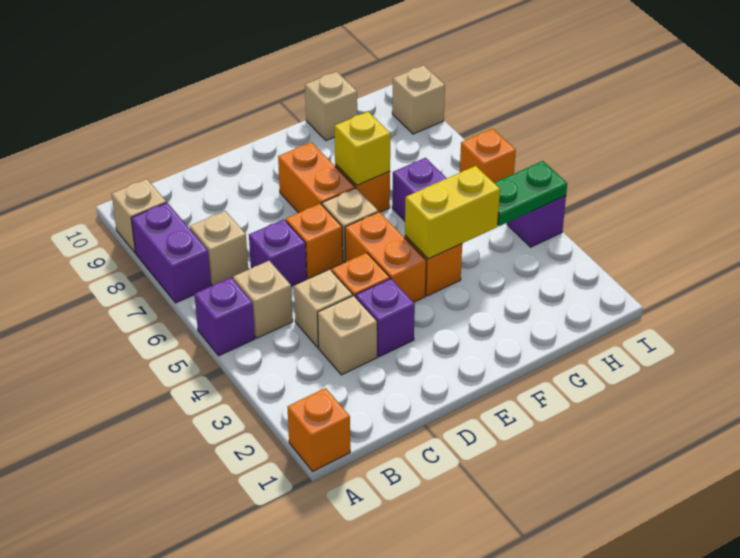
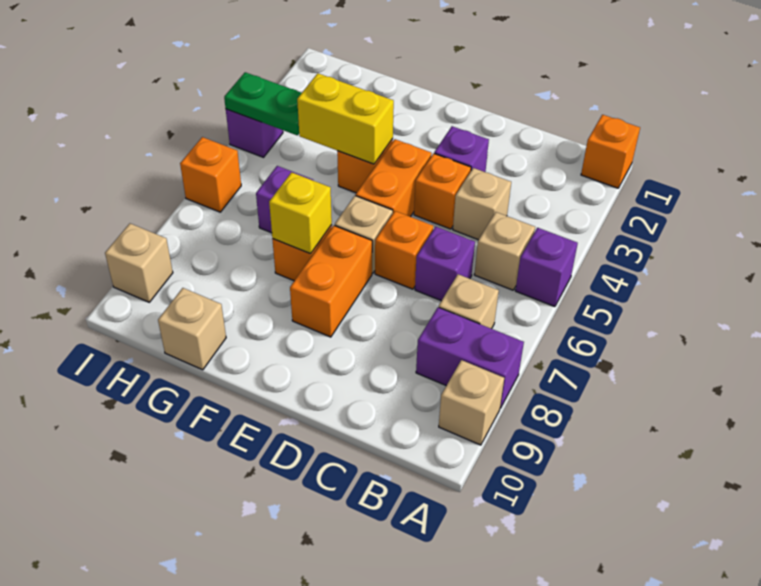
purple 1x2 brick [131,203,211,303] -> purple 1x2 brick turned to [416,307,524,408]
tan 1x1 brick [318,296,377,375] -> none

